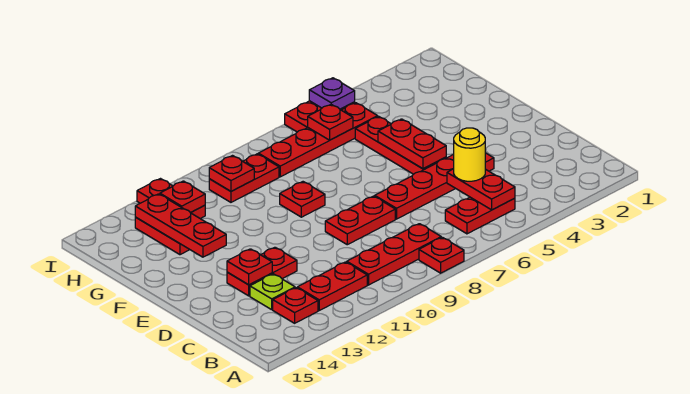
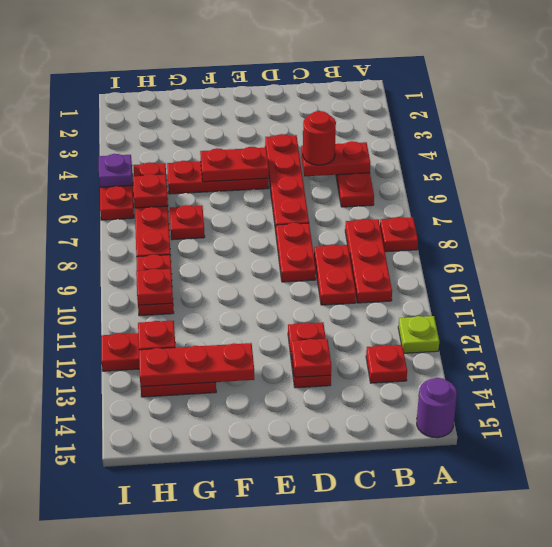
none -> purple 1x1 round brick [417,378,457,438]
red 1x2 plate [297,262,367,310] -> red 1x2 plate moved to [314,245,356,305]
yellow 1x1 round brick [454,128,485,181] -> red 1x1 round brick [303,111,336,165]
lime 1x1 plate [250,274,295,310] -> lime 1x1 plate moved to [398,316,439,353]
red 1x1 plate [280,182,325,217] -> red 1x1 plate moved to [170,205,205,240]

